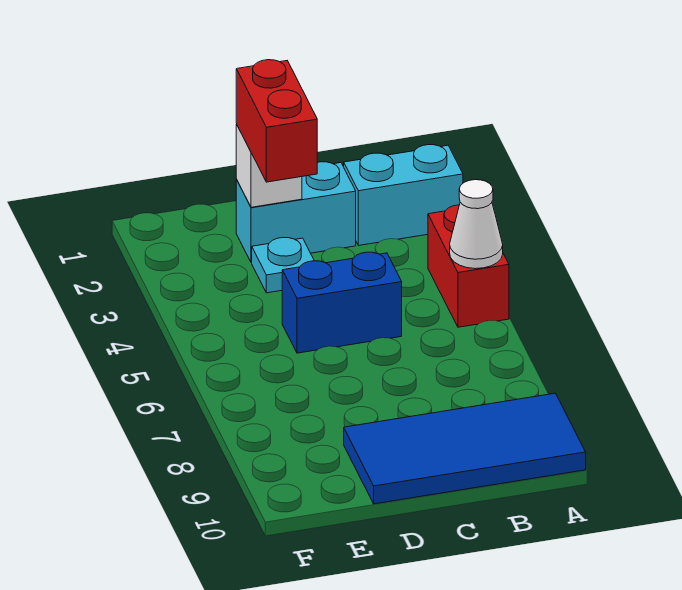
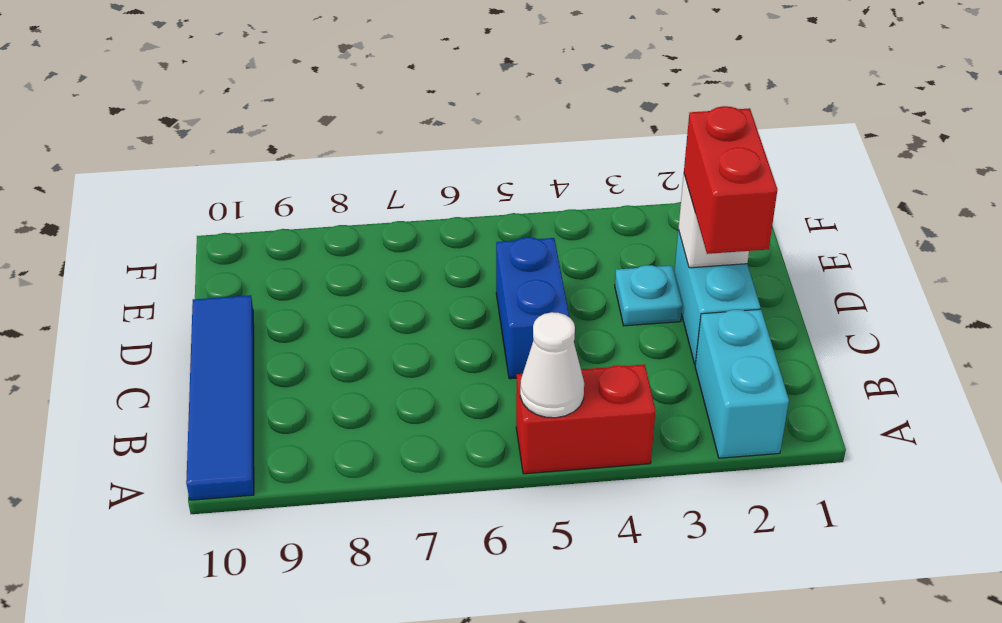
blue 2x4 tile [344,393,586,504] -> blue 1x4 tile [186,295,254,500]
red 1x2 brick [236,60,317,182] -> red 1x2 brick turned to [684,106,777,254]

